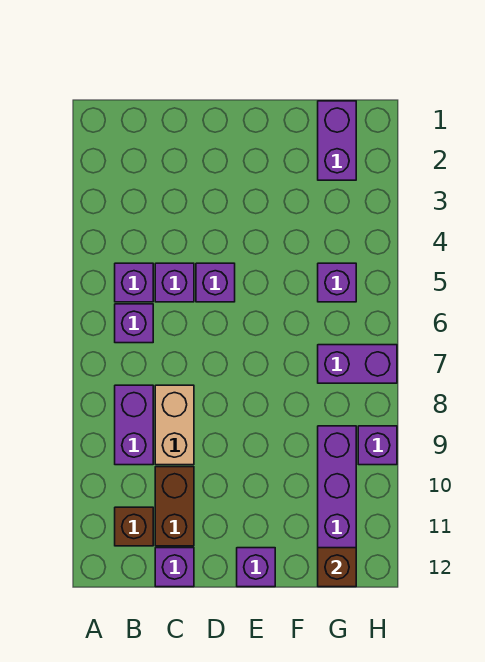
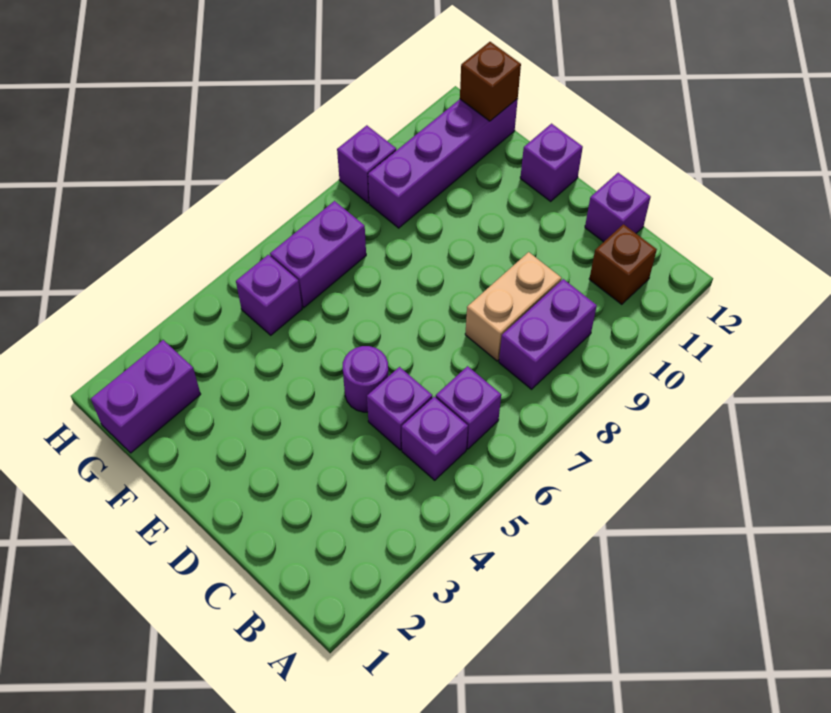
brown 1x2 brick [155,467,194,546] -> none
purple 1x1 brick [196,263,235,302] -> purple 1x1 round brick [343,346,388,412]
purple 1x2 brick [318,345,397,383] -> purple 1x2 brick turned to [270,201,366,308]

